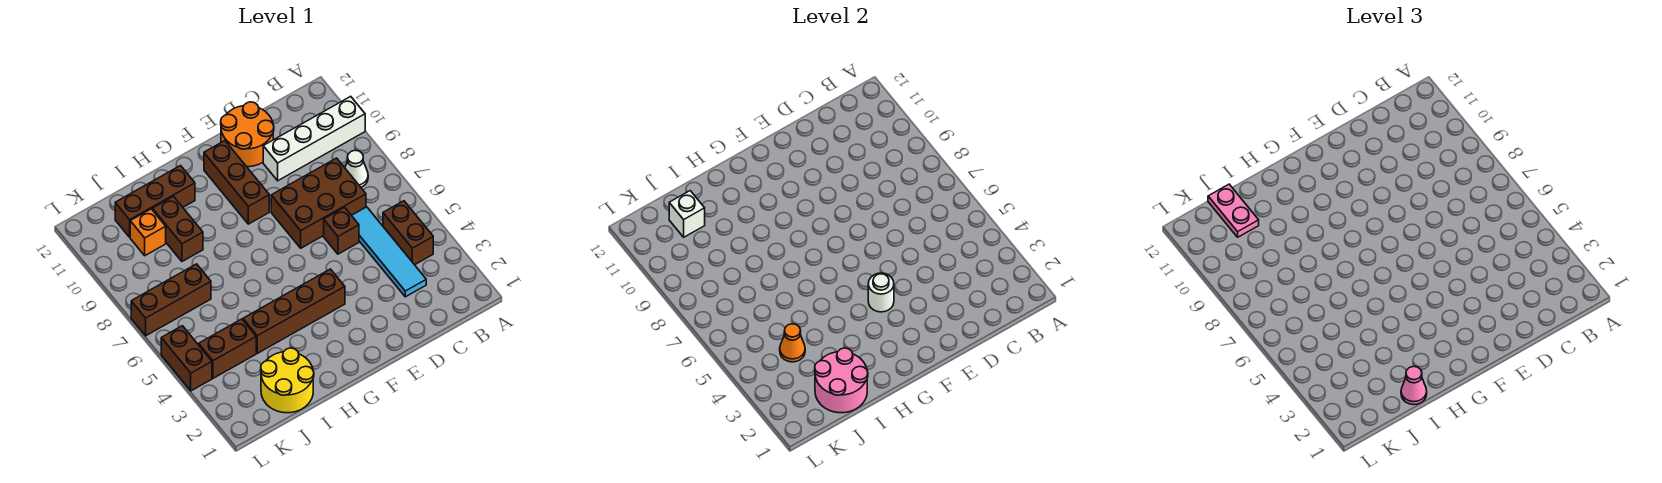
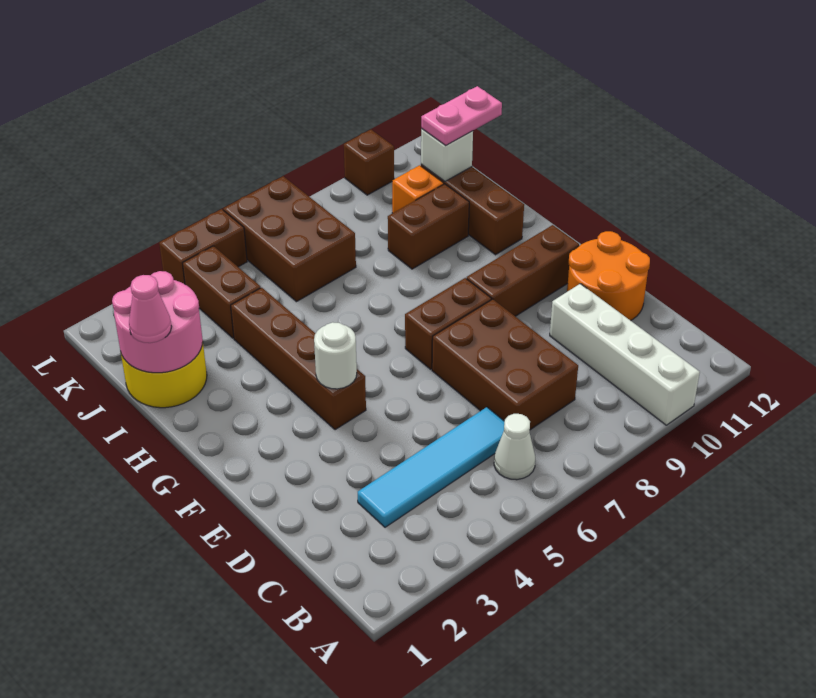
brown 1x2 brick [383,201,433,265] -> brown 1x2 brick moved to [405,278,491,369]
white 1x1 cone [345,150,368,187] -> white 1x1 cone moved to [494,414,535,480]
brown 1x1 brick [324,207,359,254] -> brown 1x1 brick moved to [344,130,394,195]
orange 1x1 cone [780,324,805,362] -> none
brown 1x3 brick [131,264,211,336] -> brown 2x3 brick [223,176,356,302]

